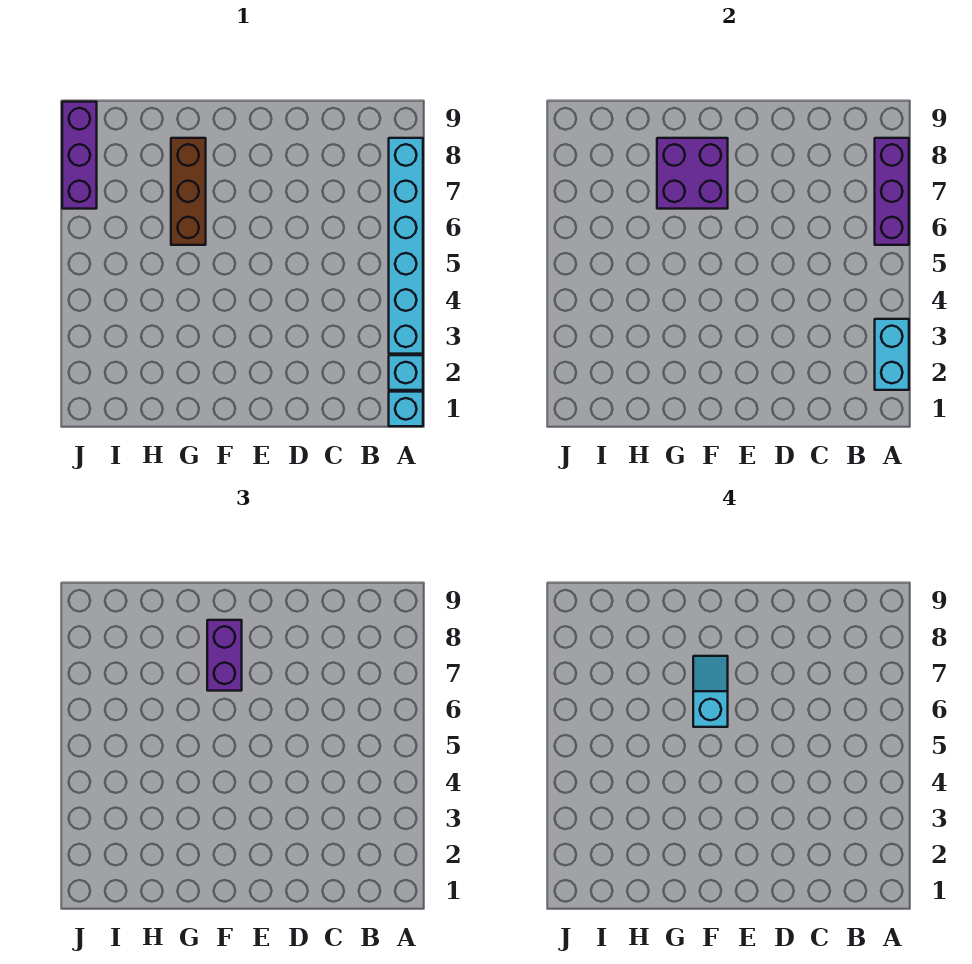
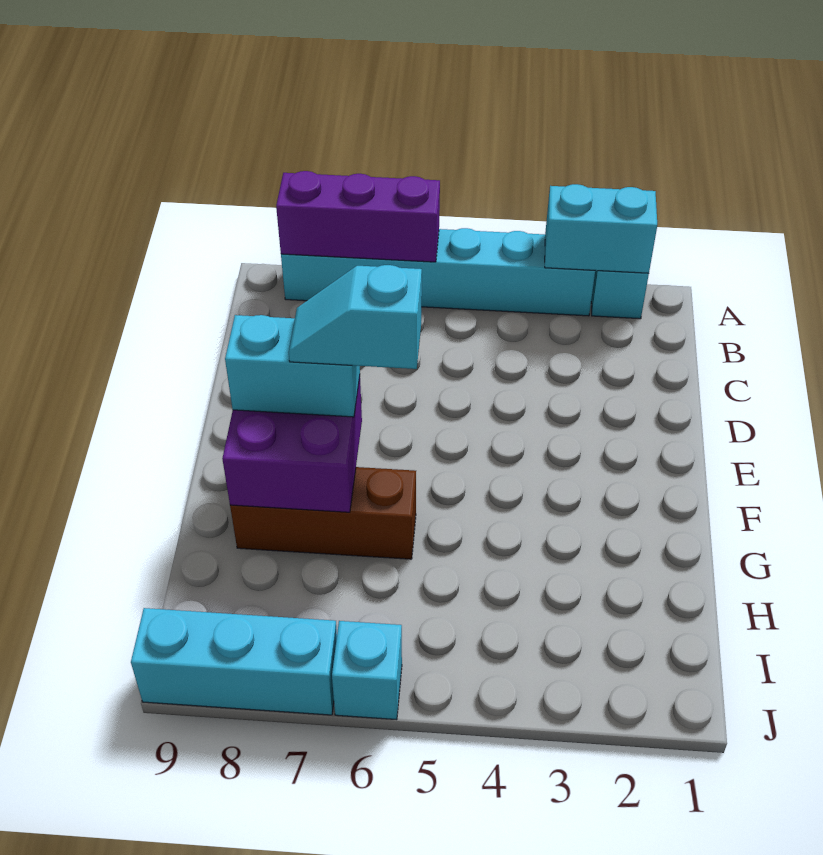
cyan 1x1 brick [389,392,423,426] -> cyan 1x1 brick moved to [332,621,402,720]
purple 1x2 brick [207,620,242,691] -> cyan 1x2 brick [225,315,360,417]
purple 1x3 brick [62,102,97,209] -> cyan 1x3 brick [131,608,337,715]

